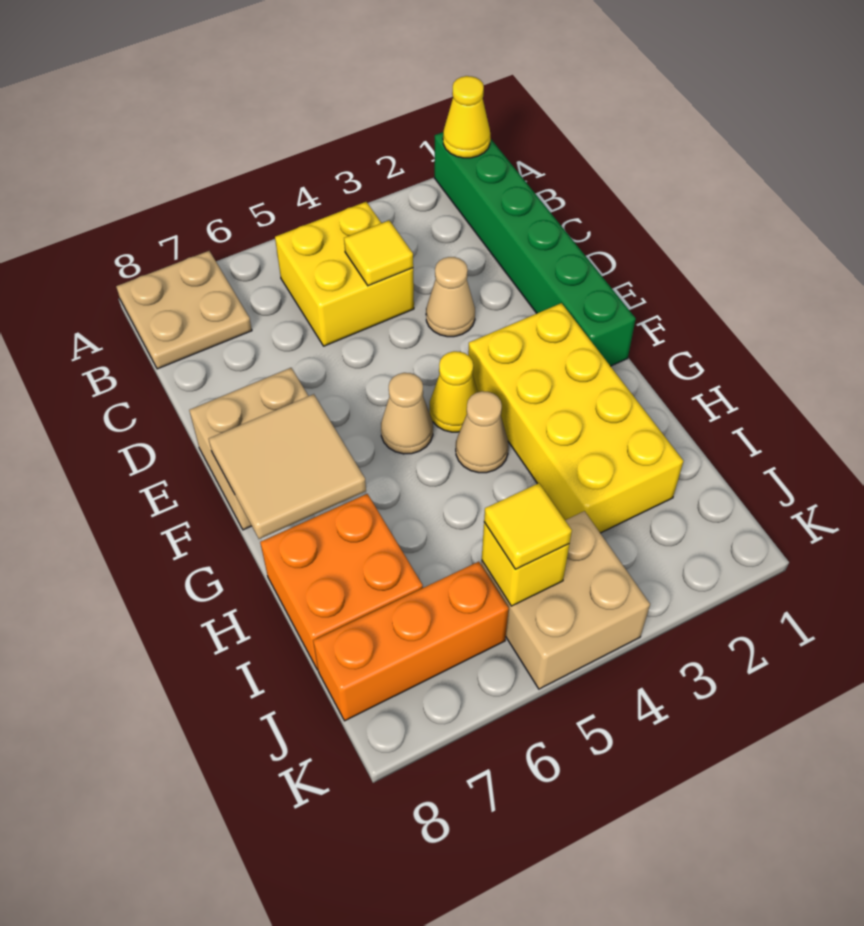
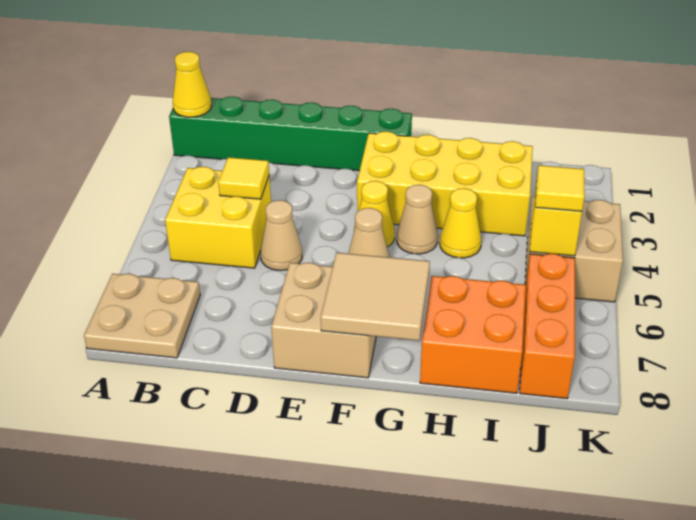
tan 1x1 cone [426,257,475,337] -> tan 1x1 cone moved to [260,200,302,270]
none -> yellow 1x1 cone [440,188,481,258]

